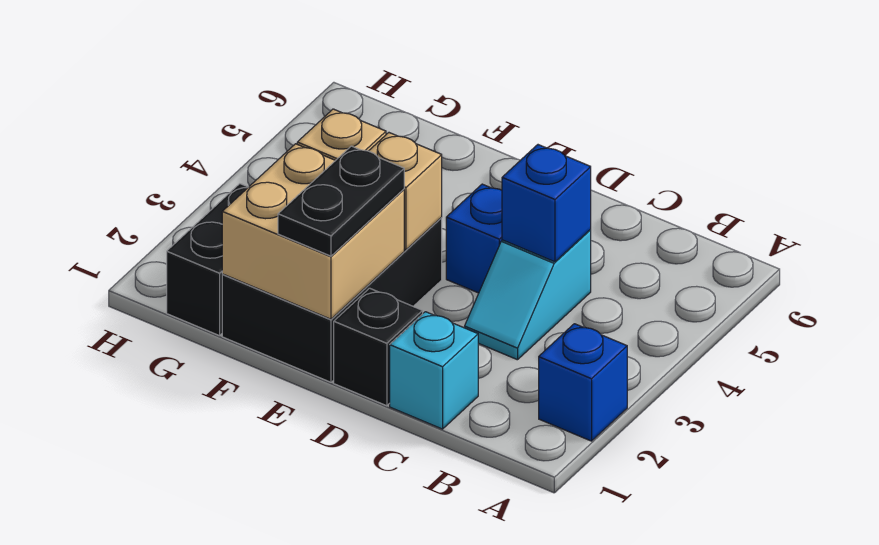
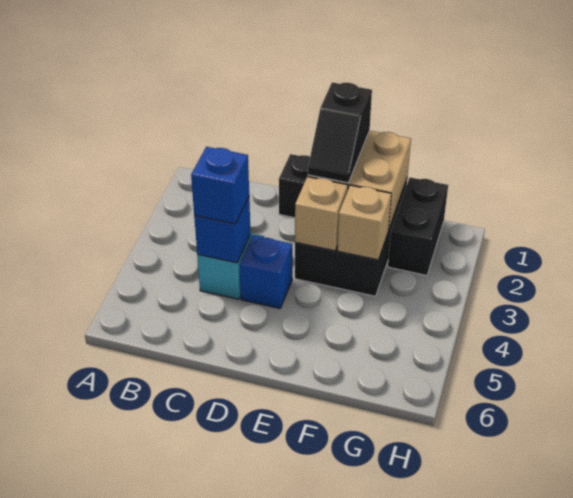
blue 1x1 brick [539,324,627,441] -> blue 1x1 brick moved to [191,147,249,224]
cyan 1x1 brick [390,312,478,429] -> none
black 1x2 plate [278,146,404,256] -> black 1x2 slope [308,82,372,183]

